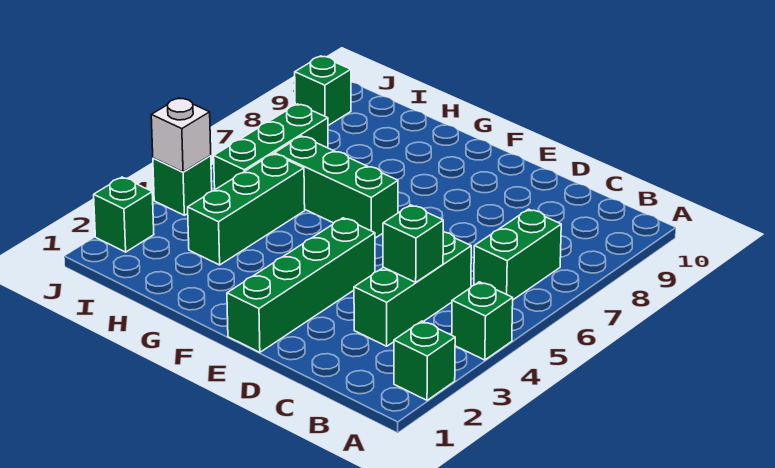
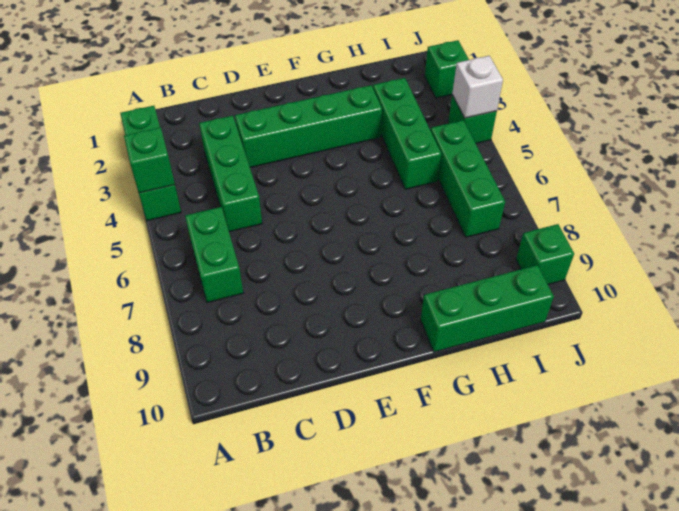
green 1x1 brick [383,205,443,282] -> green 1x1 brick moved to [124,127,175,193]
green 1x4 brick [227,218,375,352] -> green 1x4 brick turned to [235,85,382,168]
green 1x3 brick [275,136,398,238] -> green 1x3 brick moved to [421,265,554,352]

